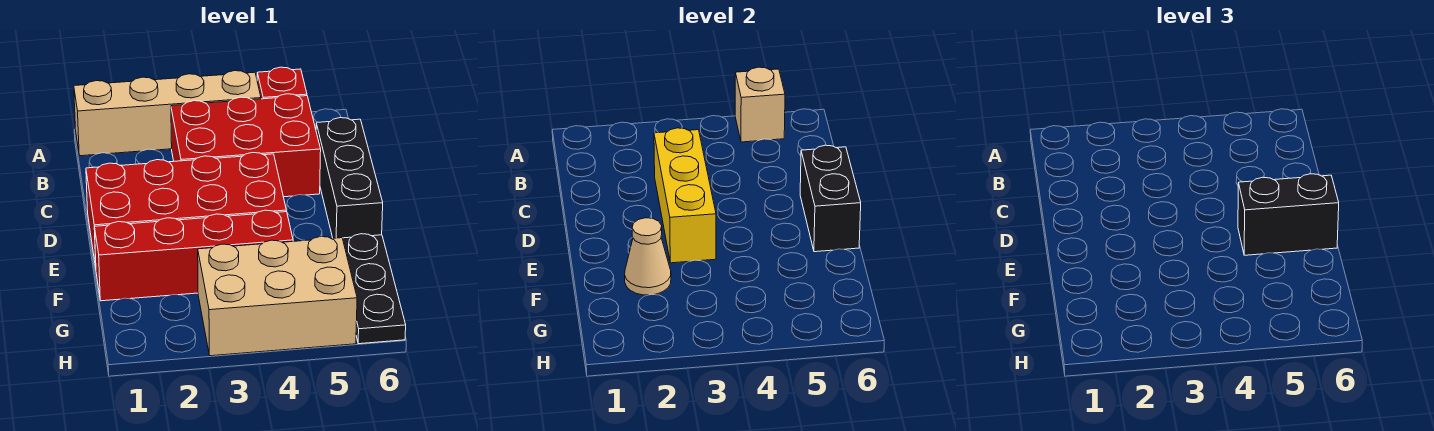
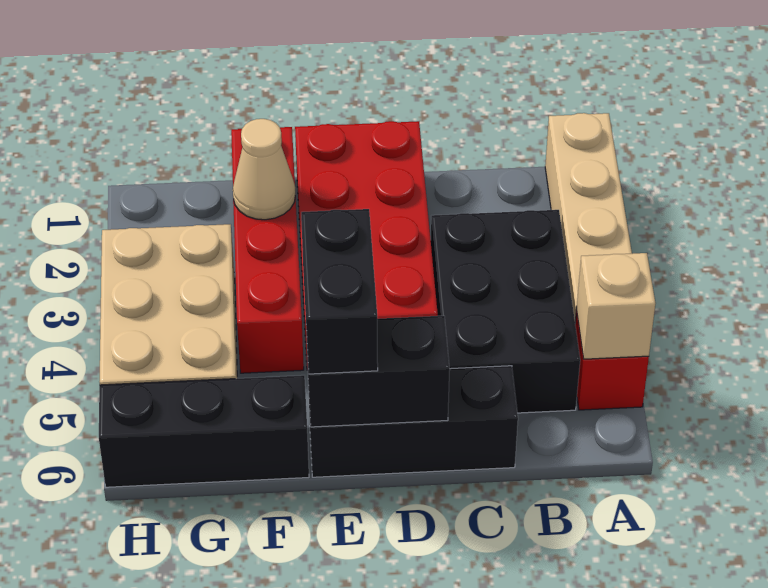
red 2x3 brick [171,94,321,197] -> black 2x3 brick [431,210,580,413]
yellow 1x3 brick [654,128,716,263] -> none
black 1x3 plate [343,234,406,344] -> black 1x3 brick [99,375,309,487]

